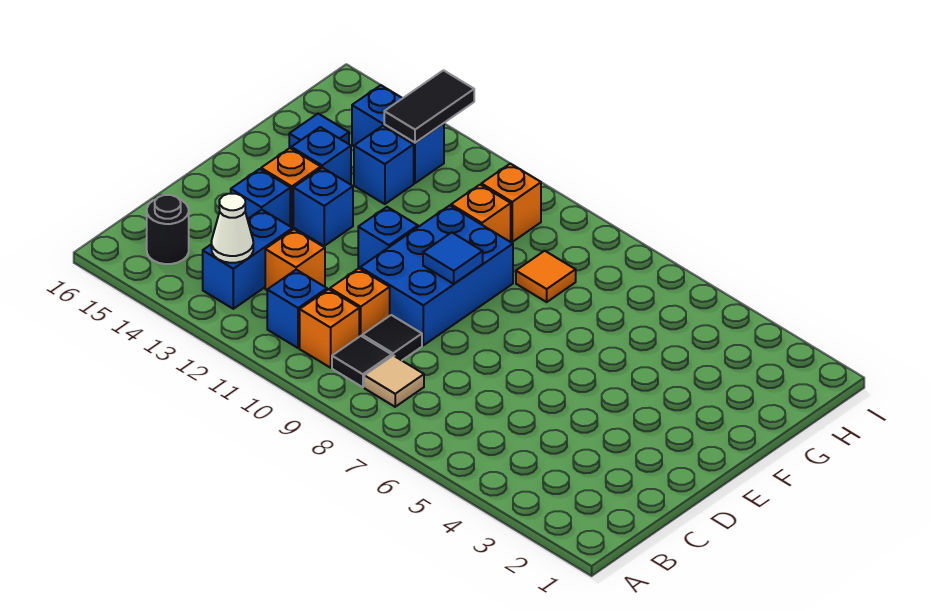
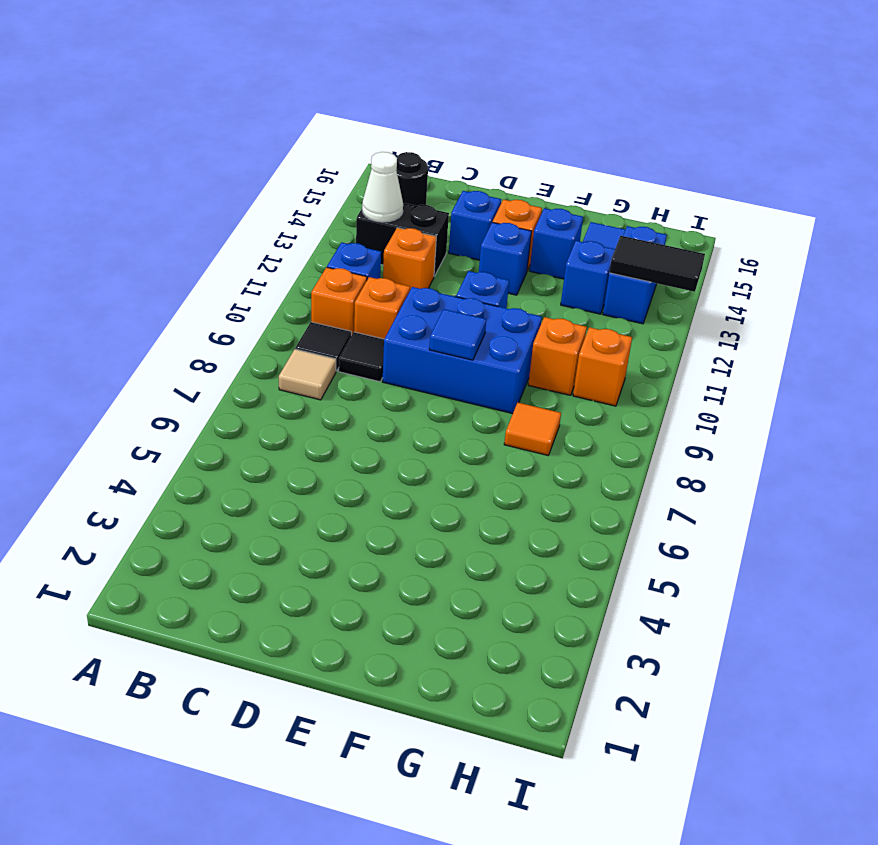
blue 1x2 brick [203,210,293,309] -> black 1x2 brick [356,203,449,276]

